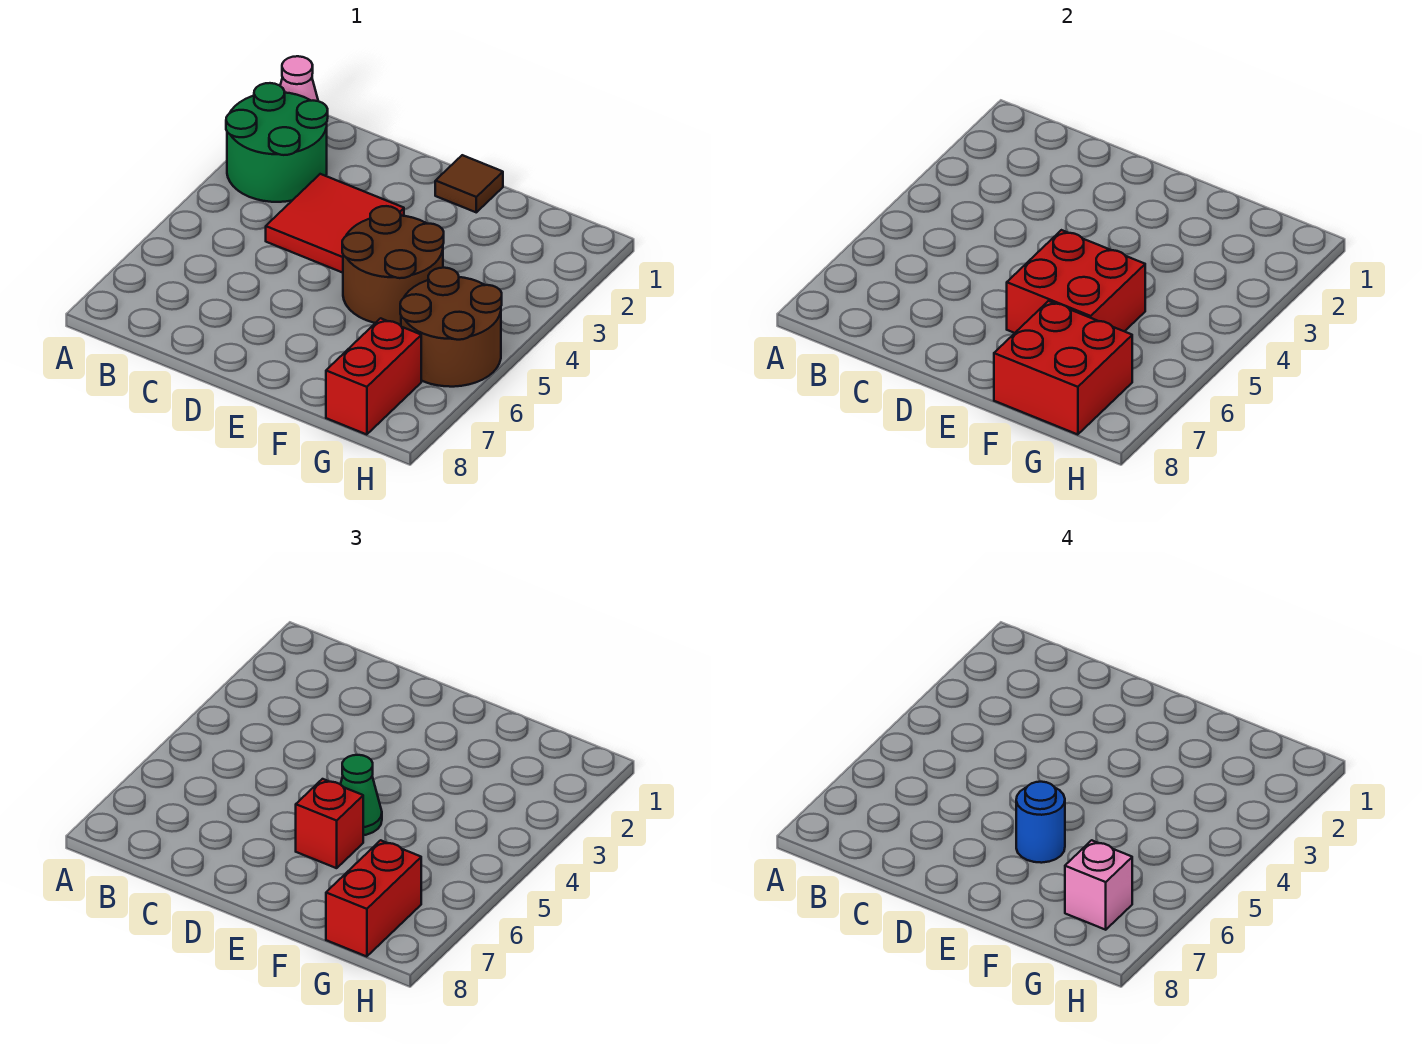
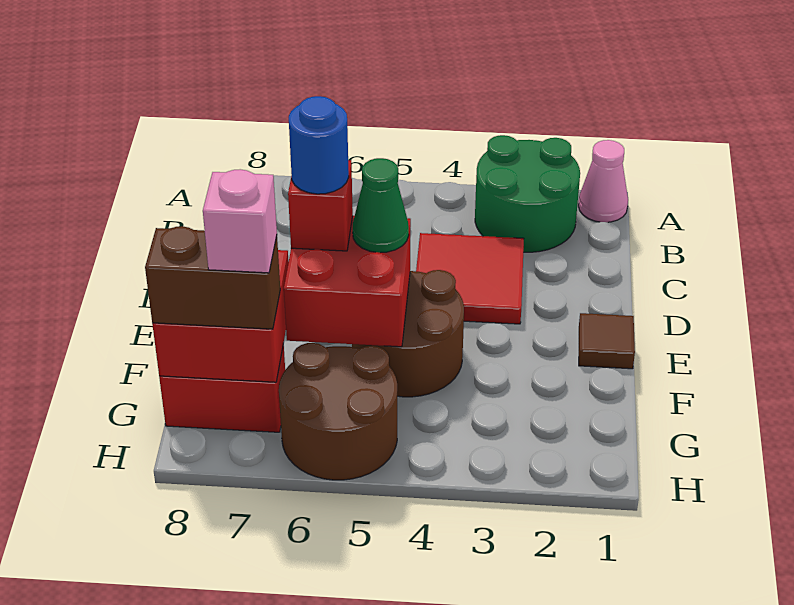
red 1x2 brick [326,840,421,957] -> brown 1x2 brick [145,226,280,329]

